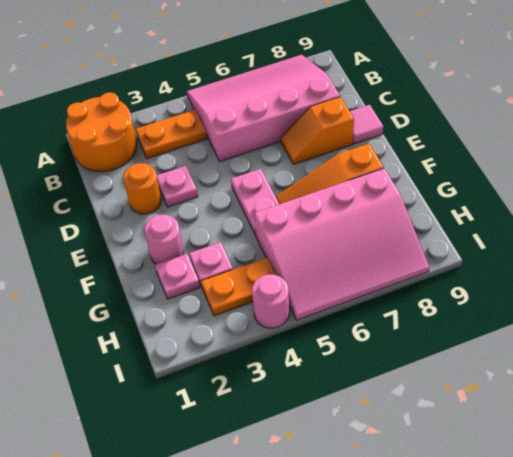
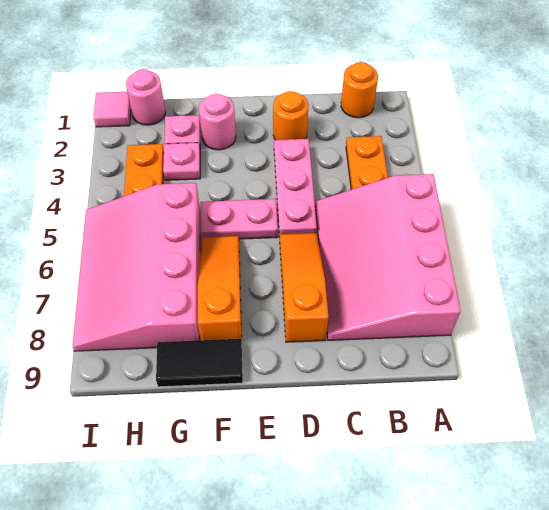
orange 2x2 round brick [66,93,137,172] -> orange 1x1 round brick [341,62,378,118]
pink 3x4 slope [187,55,340,161] -> pink 3x4 slope turned to [315,174,461,340]
pink 1x1 plate [157,166,198,207] -> pink 1x3 plate [274,139,317,237]
orange 1x2 slope [281,97,354,164] -> orange 1x3 slope [280,233,329,342]
pink 1x1 tile [350,105,383,144] -> pink 1x1 tile moved to [93,92,131,127]
none -> black 1x2 tile [156,339,243,387]
pink 1x1 round brick [252,274,289,328] -> pink 1x1 round brick moved to [126,69,165,125]

